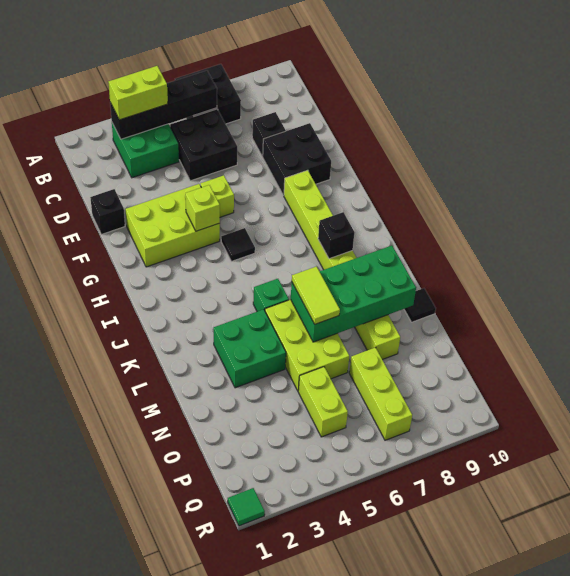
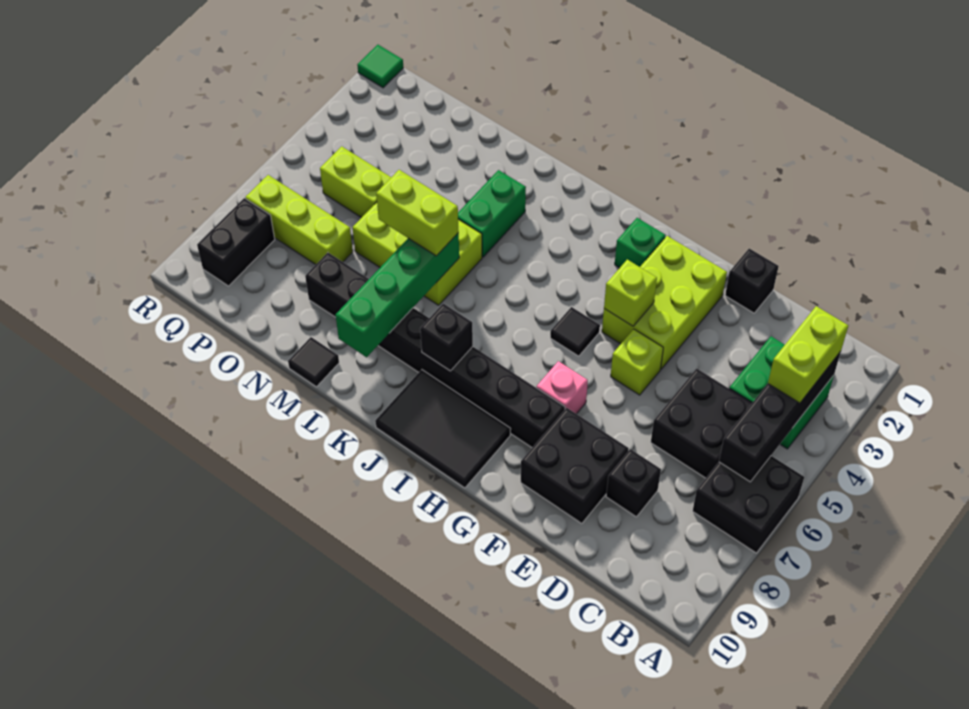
none -> pink 1x1 brick [536,361,588,414]
lime 1x8 brick [284,170,400,360] -> black 1x8 brick [305,253,565,447]
none -> black 2x3 tile [375,370,511,488]
green 1x1 brick [253,279,289,311] -> green 1x1 brick moved to [615,218,666,268]
green 2x2 brick [213,309,286,388] -> green 1x2 brick [458,170,526,257]
green 2x4 brick [291,246,416,342] -> green 1x4 brick [336,233,459,357]
lime 1x2 tile [292,266,340,324] -> lime 1x2 brick [376,170,459,256]
none -> black 1x2 brick [197,198,275,286]

